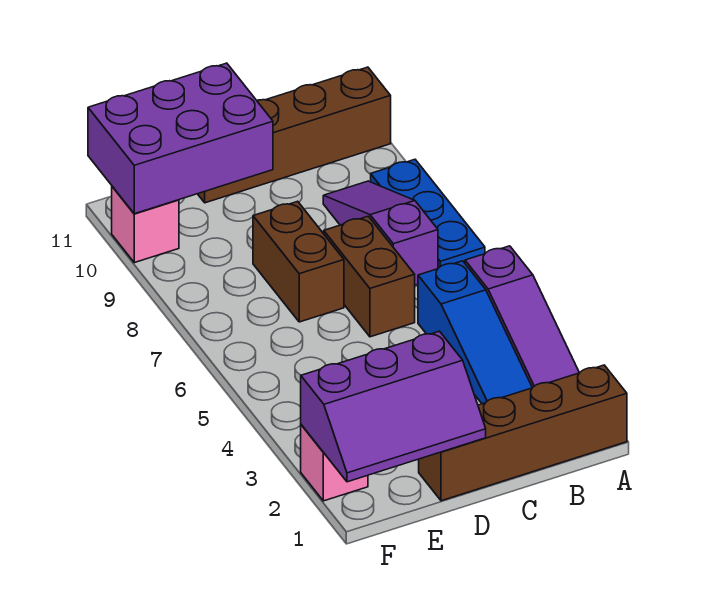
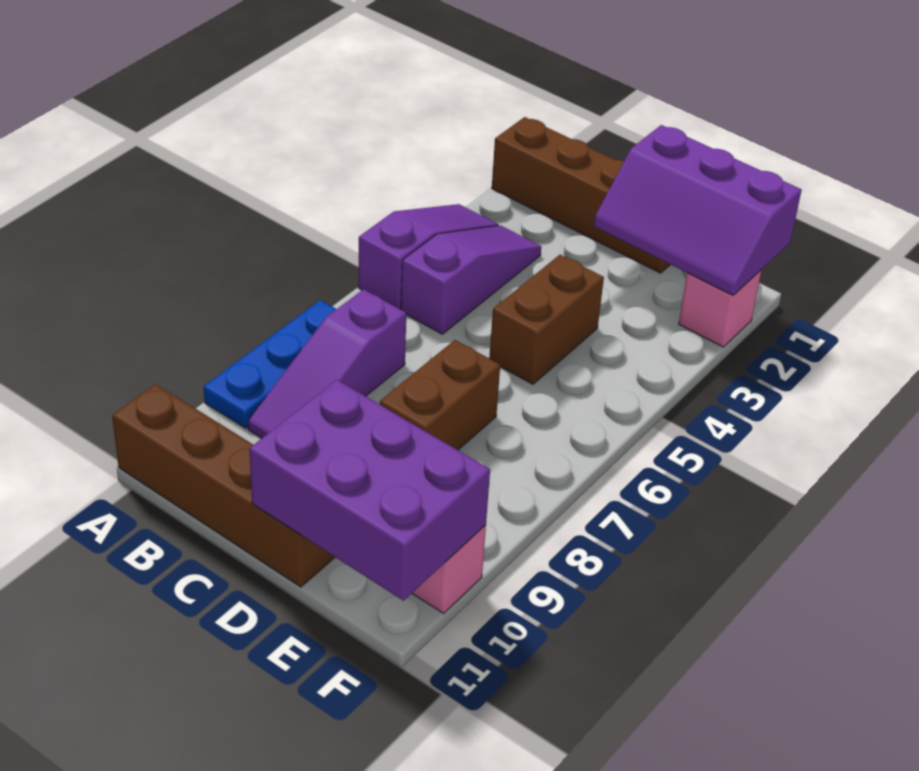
blue 1x3 slope [418,261,532,404] -> purple 1x3 slope [401,226,541,334]
brown 1x2 brick [324,216,415,337] -> brown 1x2 brick moved to [489,255,604,384]
purple 2x3 slope [301,331,486,482] -> purple 2x3 slope turned to [594,125,802,295]

